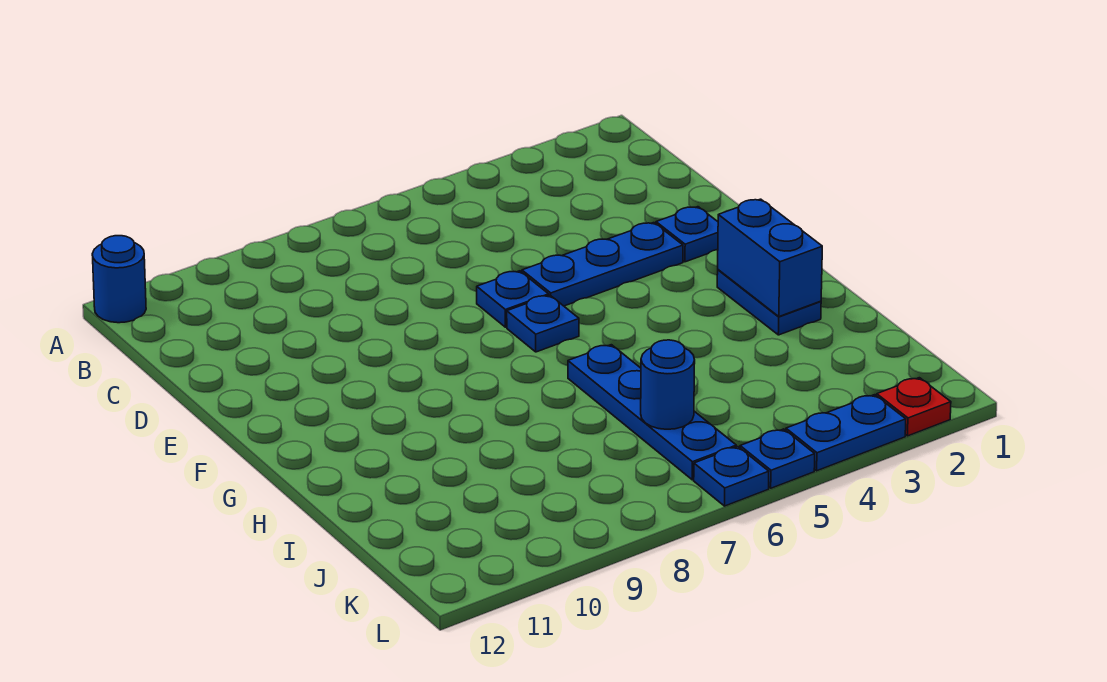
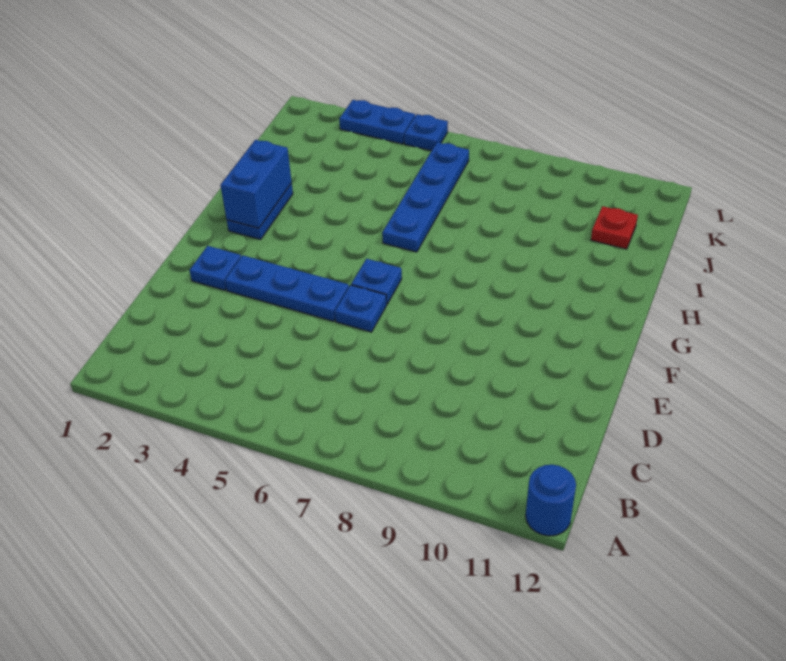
blue 1x1 round brick [641,340,695,429] -> none
red 1x1 plate [877,378,951,436] -> red 1x1 plate moved to [591,206,638,249]
blue 1x1 plate [694,447,769,506] -> none

